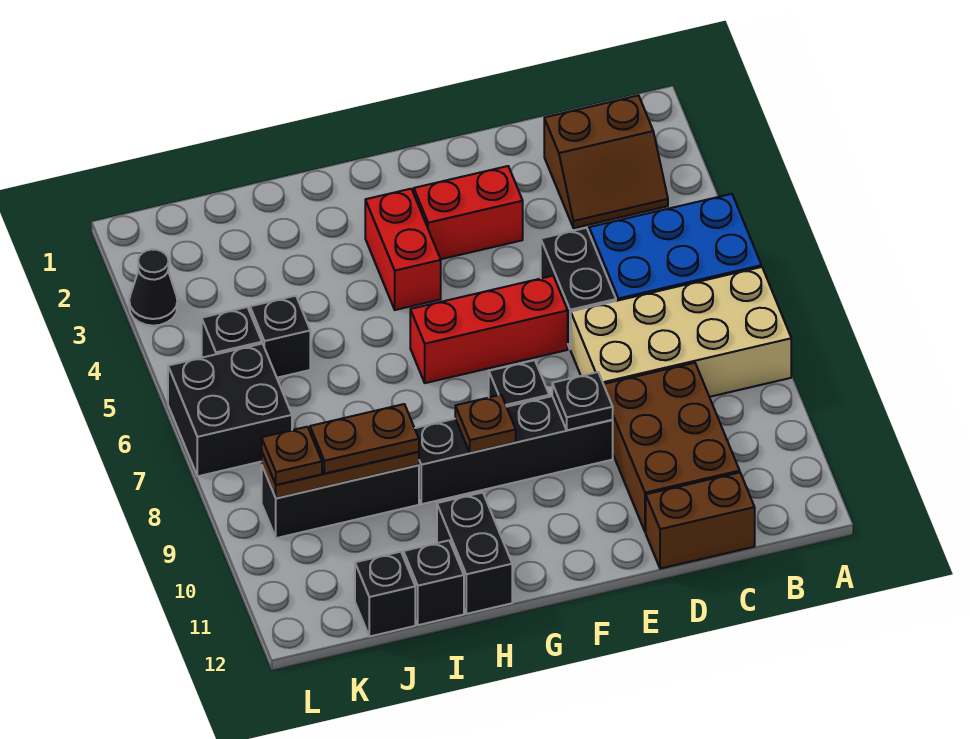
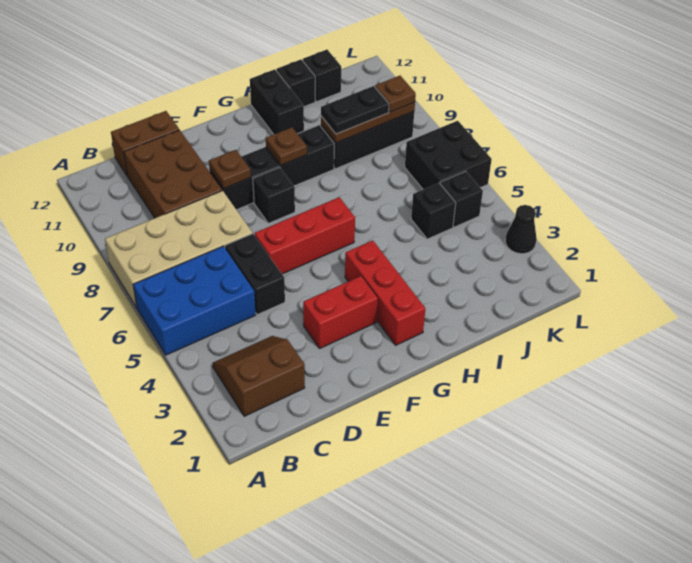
black 1x1 plate [552,372,613,430] -> brown 1x1 plate [209,150,251,189]
red 1x2 brick [365,189,441,310] -> red 1x3 brick [345,240,425,345]
brown 1x2 plate [310,404,419,474] -> black 1x2 plate [321,86,389,134]

